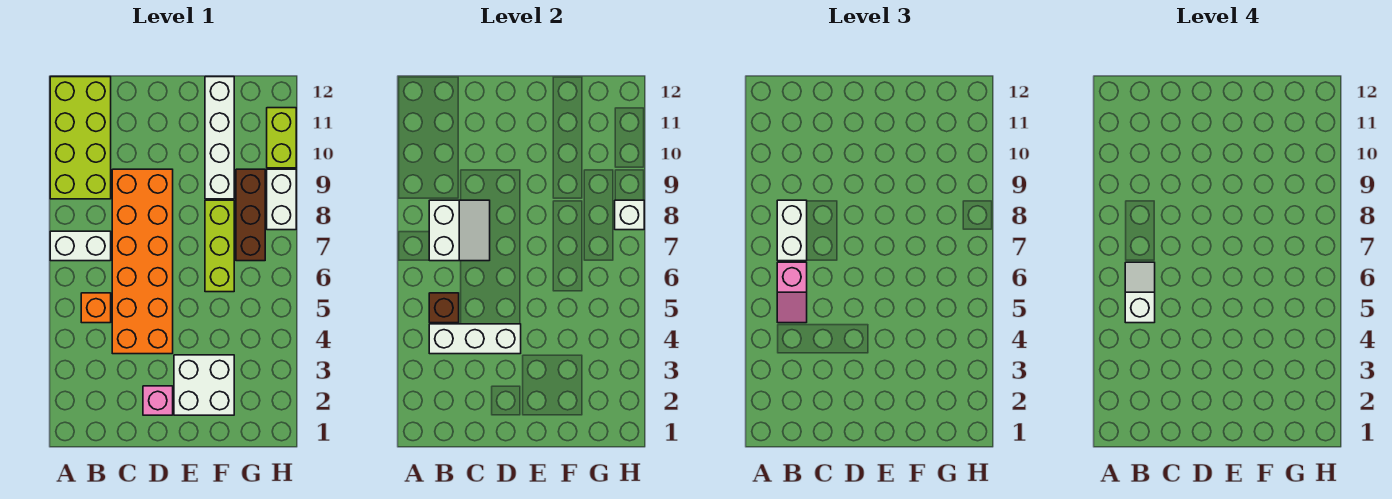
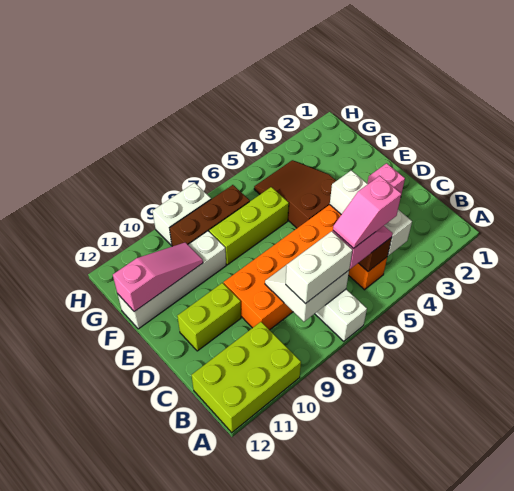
lime 2x4 brick [50,77,111,199] -> lime 2x3 brick [192,322,301,433]
white 1x2 slope [1125,262,1155,323] -> pink 1x2 slope [333,176,401,248]
white 2x2 brick [174,355,234,415] -> none
none -> brown 2x3 slope [254,160,336,228]
none -> pink 1x3 slope [113,242,203,312]
white 1x1 brick [615,200,644,230] -> none
lime 1x2 brick [267,108,296,168] -> lime 1x2 brick moved to [177,283,241,351]

